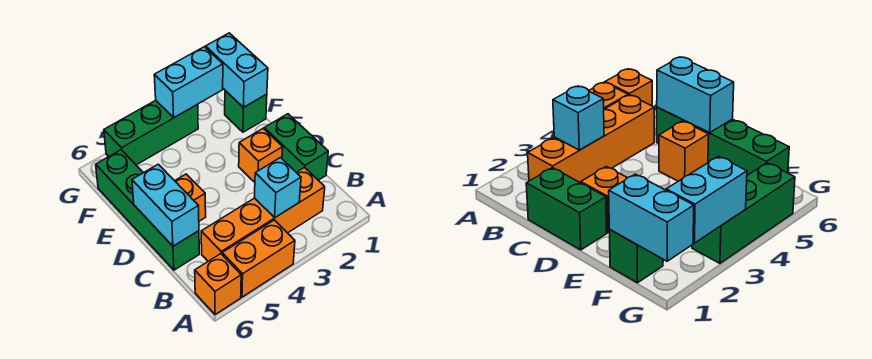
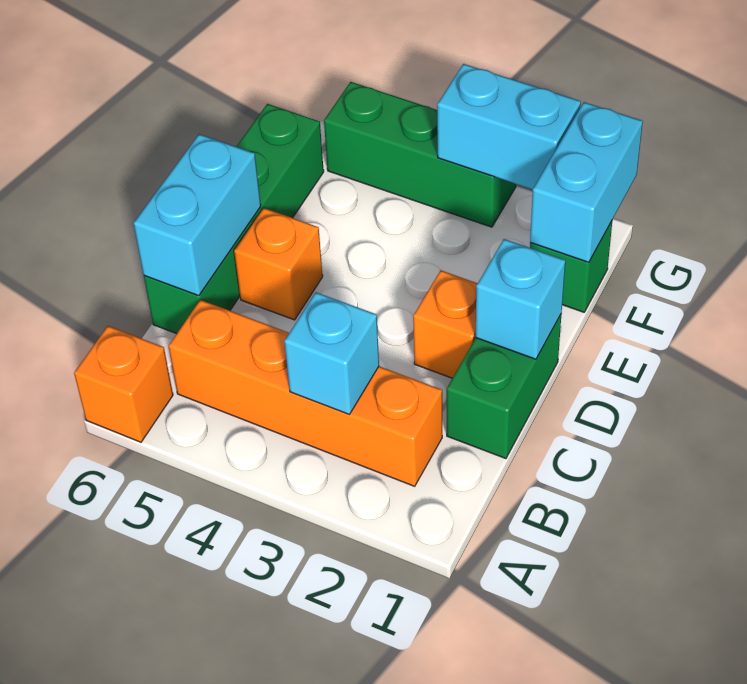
orange 1x2 brick [222,220,295,297] -> none
none -> cyan 1x1 brick [476,239,565,359]

